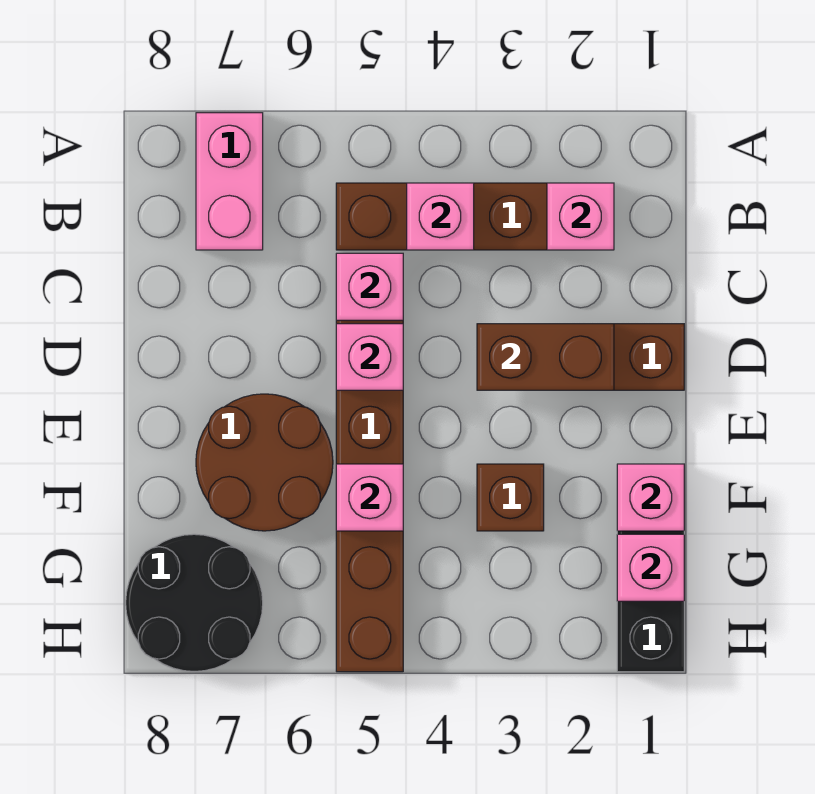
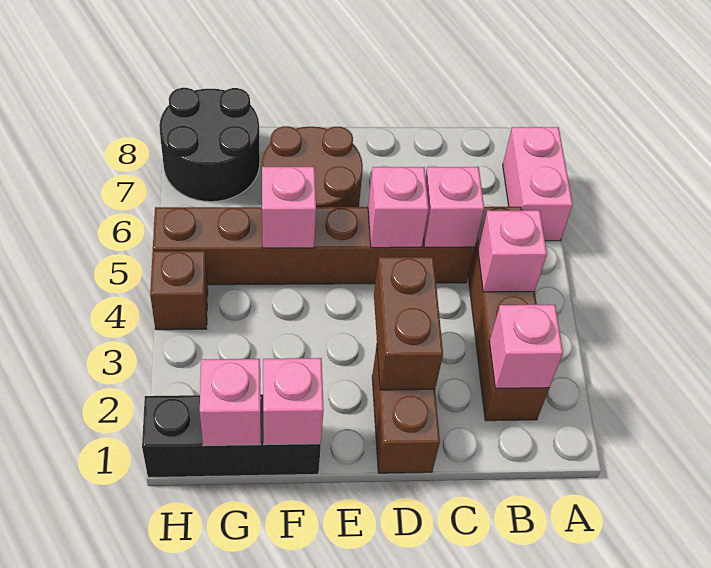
pink 1x2 brick [196,113,263,250] -> pink 1x2 brick turned to [503,127,573,241]
brown 1x1 brick [477,464,544,531] -> brown 1x1 brick moved to [150,251,208,330]

